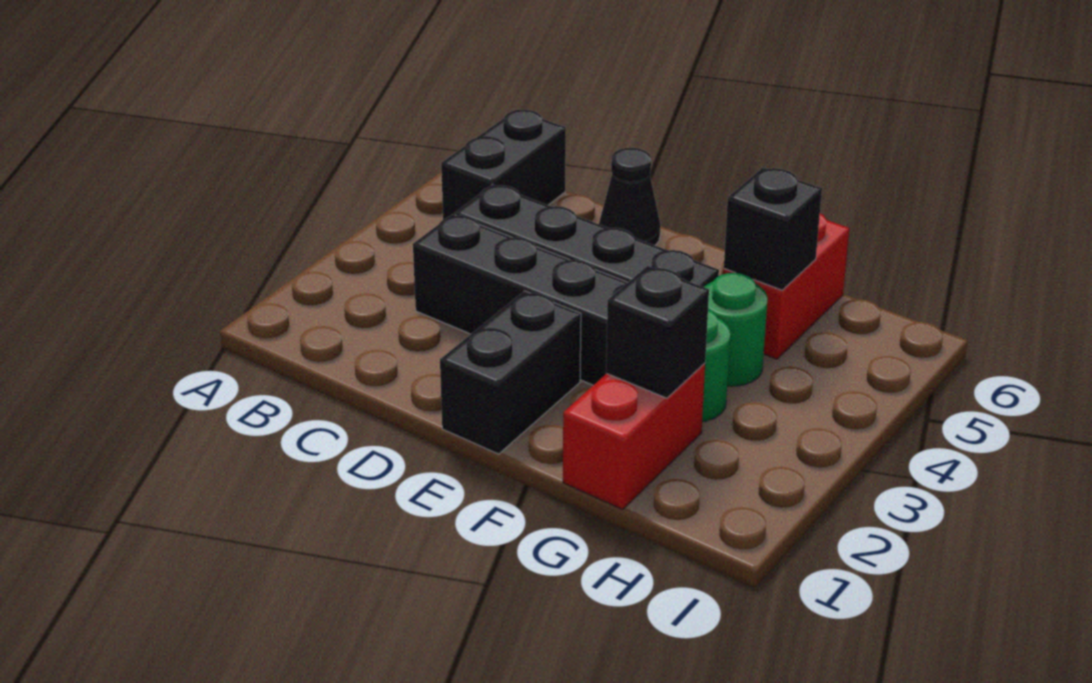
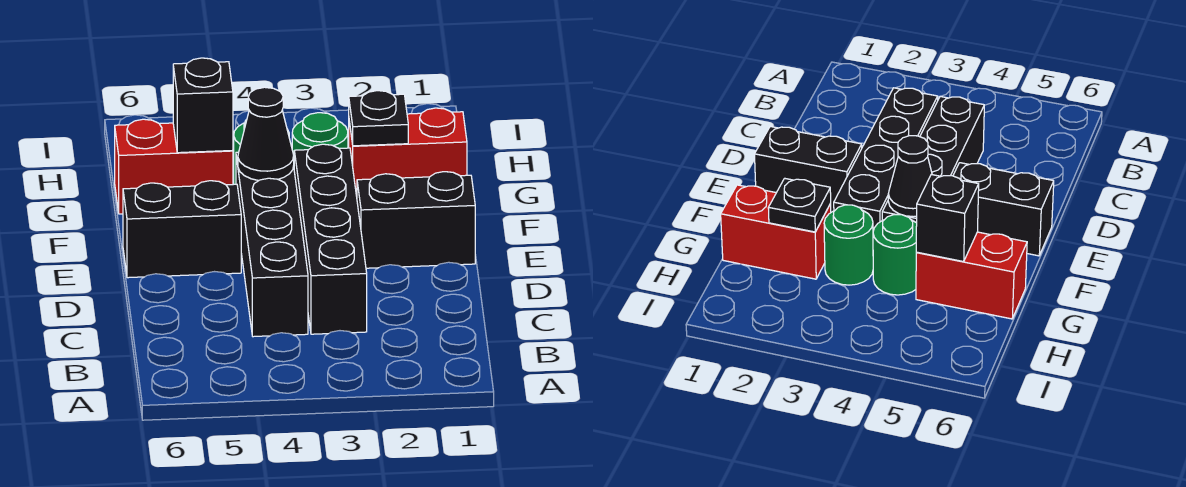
black 1x2 brick [441,109,566,220] -> black 1x2 brick moved to [123,181,241,278]
black 1x1 cone [599,148,660,245] -> black 1x1 cone moved to [238,87,294,181]
black 1x1 brick [606,266,709,398] -> black 1x1 plate [349,91,408,146]

